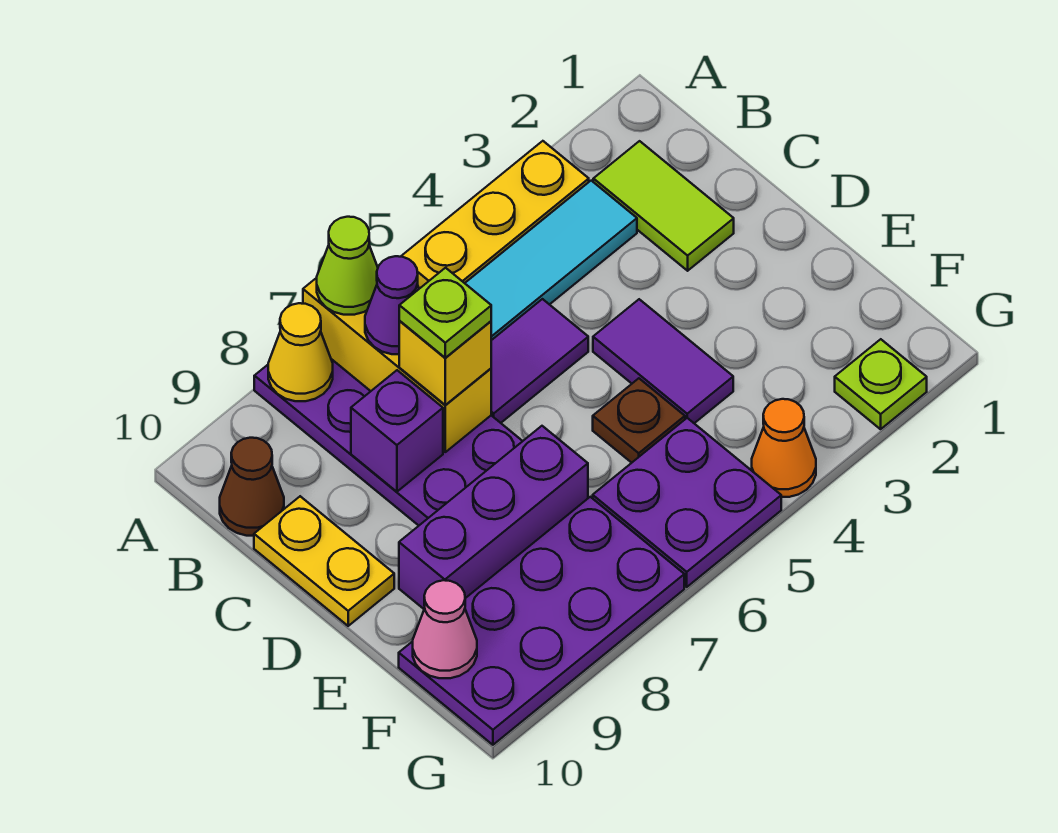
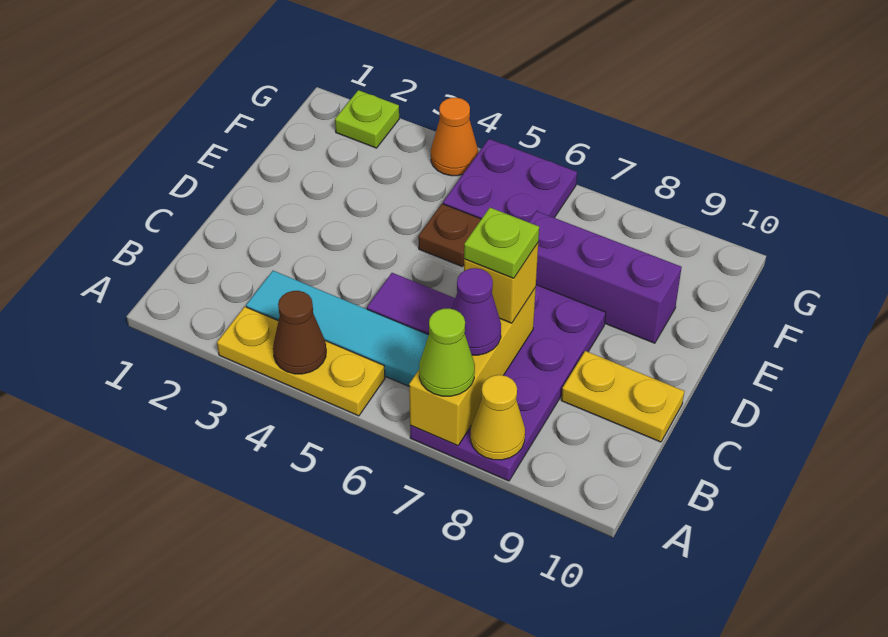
lime 1x2 tile [593,141,734,271] -> none
brown 1x1 cone [220,438,284,536] -> brown 1x1 cone moved to [273,291,326,374]
purple 1x1 brick [351,370,443,492] -> none
yellow 1x2 plate [254,496,394,626] -> yellow 1x2 plate turned to [561,351,684,442]
purple 1x2 tile [593,299,733,423] -> none
purple 2x4 plate [399,497,684,745] -> none
pink 1x1 cone [413,580,477,678] -> none

